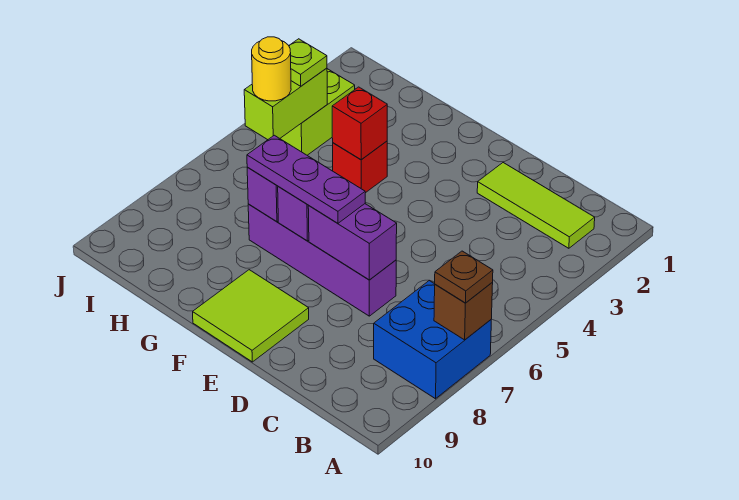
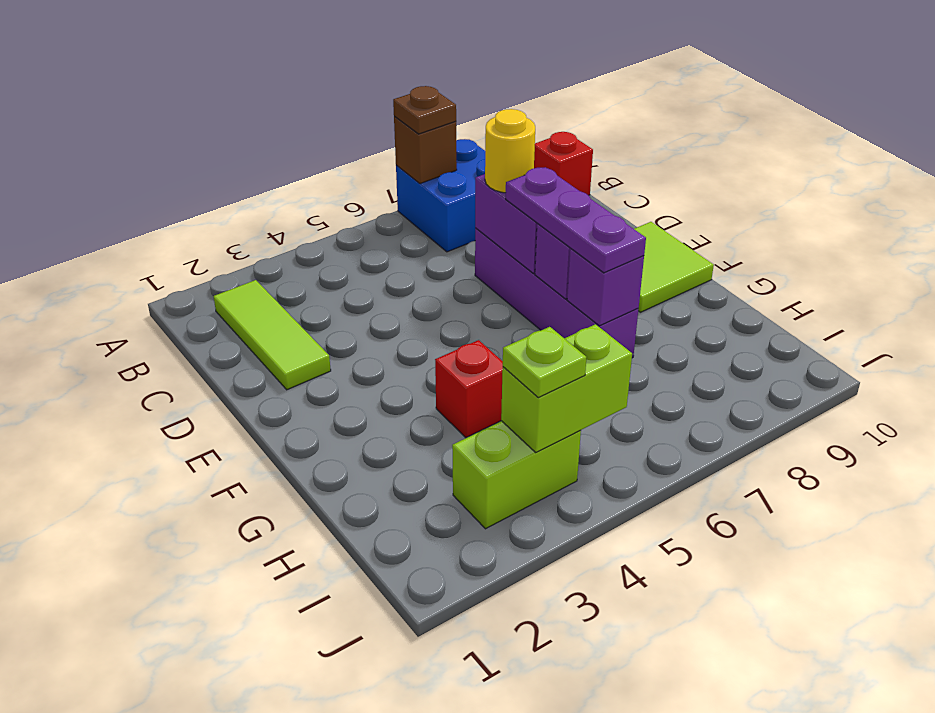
red 1x1 brick [332,87,387,160] -> red 1x1 brick moved to [534,132,593,195]
yellow 1x1 round brick [252,37,291,101] -> yellow 1x1 round brick moved to [485,109,535,193]

